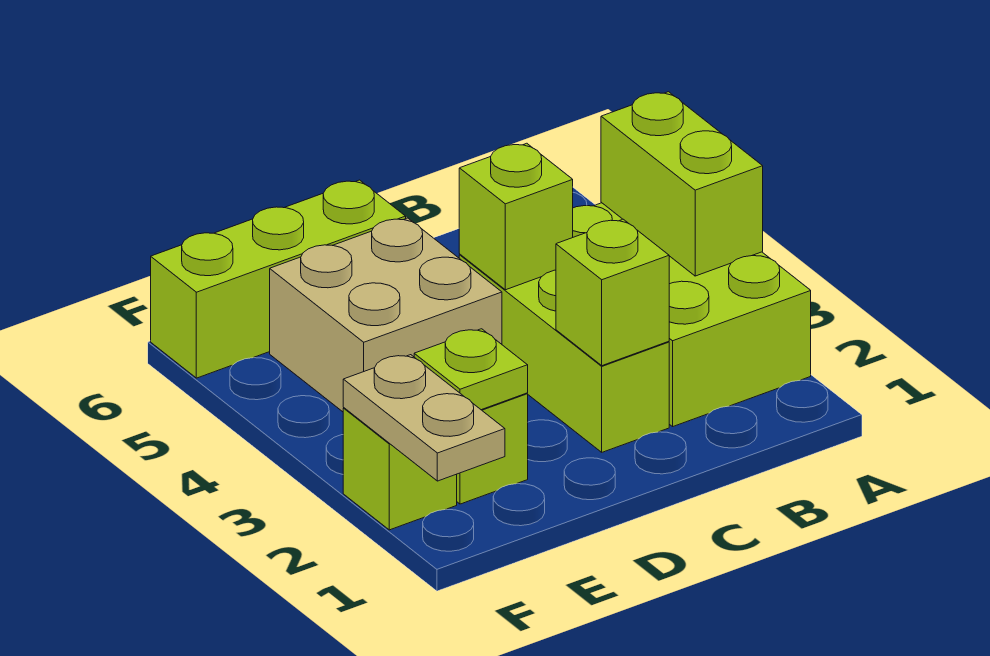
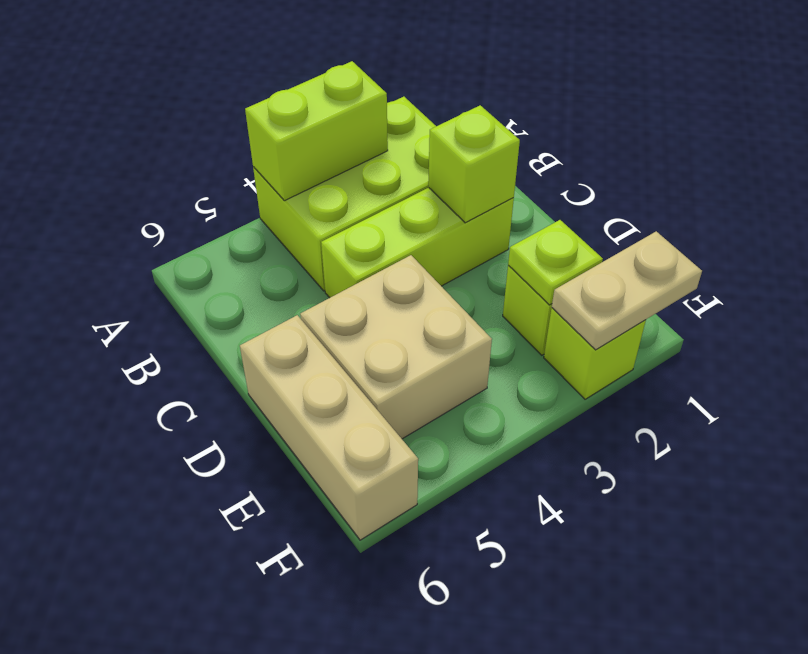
lime 1x1 brick [459,143,573,290] -> none
lime 1x3 brick [151,180,406,378] -> tan 1x3 brick [240,315,418,540]

